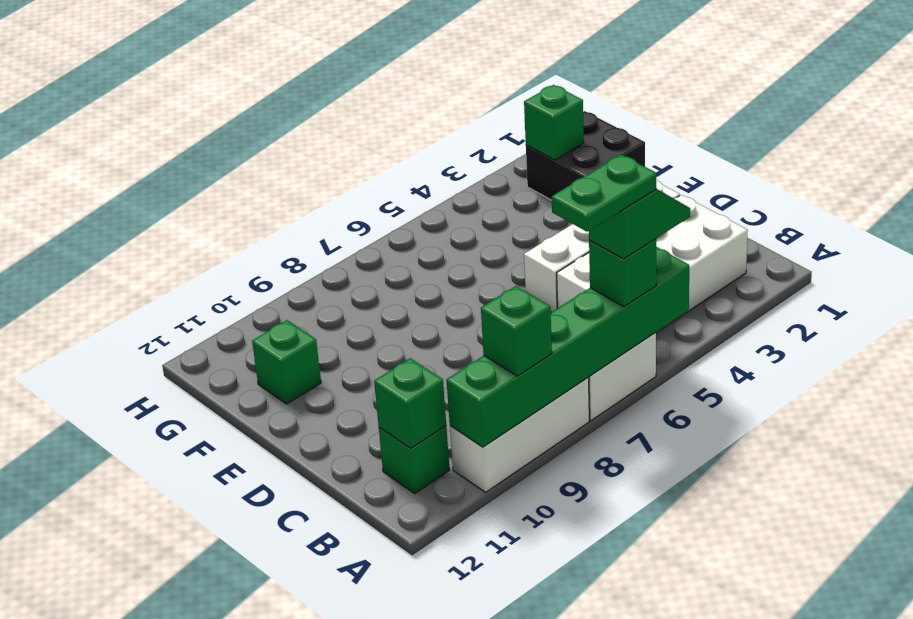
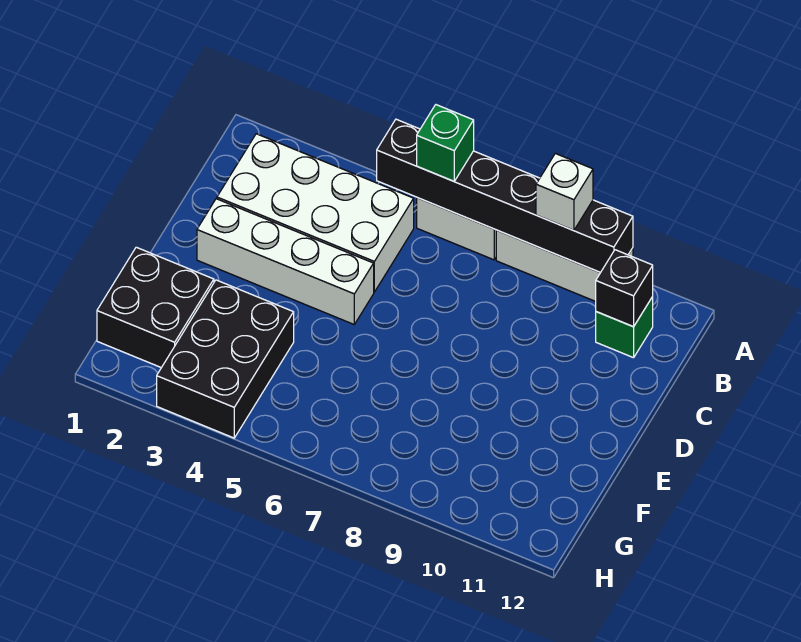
green 1x6 brick [446,247,689,447] -> black 1x6 brick [377,119,633,272]
green 1x2 slope [589,189,690,259] -> none
green 1x2 plate [552,155,657,232] -> none
green 1x1 brick [481,286,552,376] -> white 1x1 brick [536,153,593,230]
green 1x1 brick [374,358,446,448] -> black 1x1 brick [596,250,653,327]
none -> black 2x3 brick [157,280,294,438]
green 1x1 brick [252,320,321,404] -> none
green 1x1 brick [524,85,584,160] -> none

